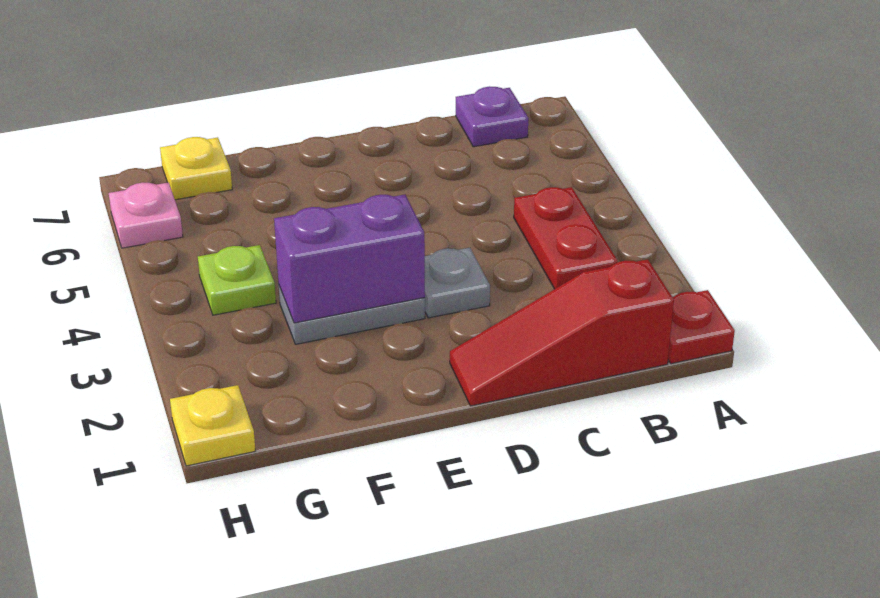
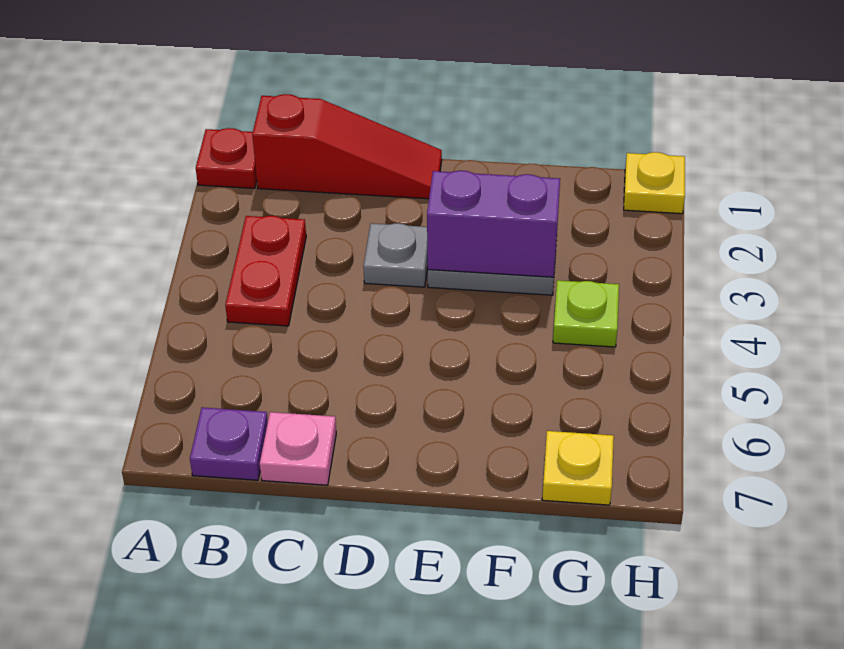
pink 1x1 plate [109,182,183,248] -> pink 1x1 plate moved to [260,412,336,485]

